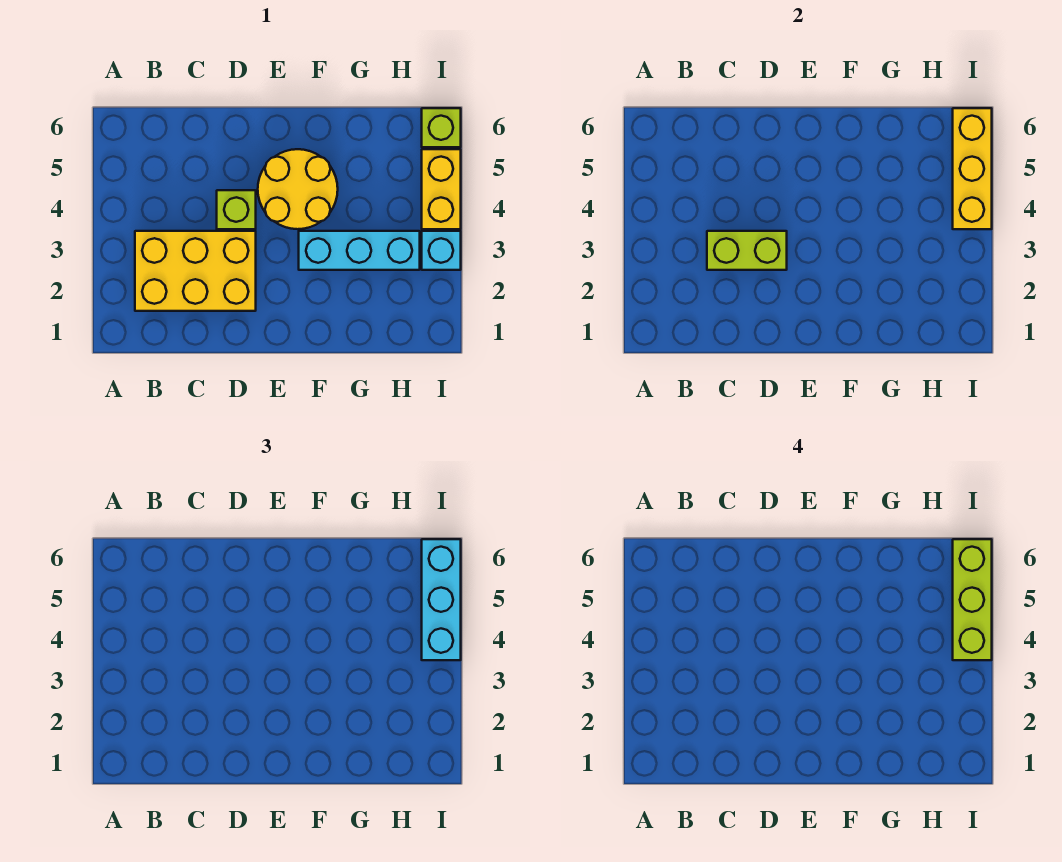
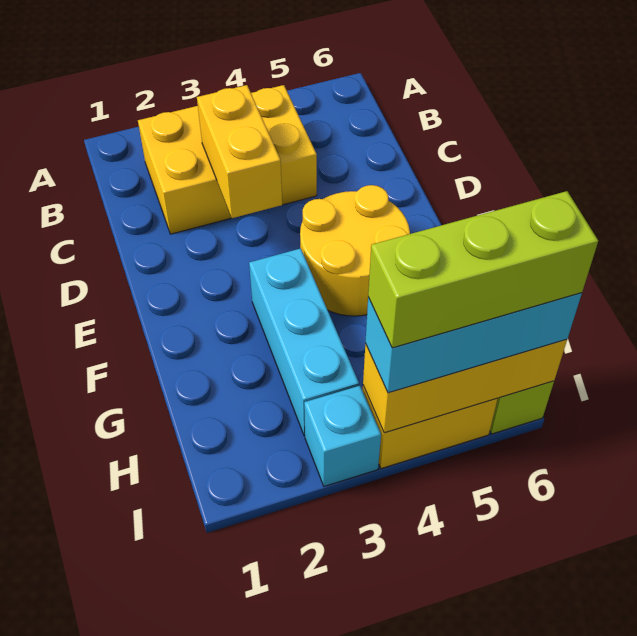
yellow 2x3 brick [135,231,256,311] -> yellow 2x3 brick turned to [138,85,317,234]
lime 1x2 brick [707,231,787,270] -> yellow 1x2 brick [197,85,282,218]
lime 1x1 brick [217,190,256,229] -> none

